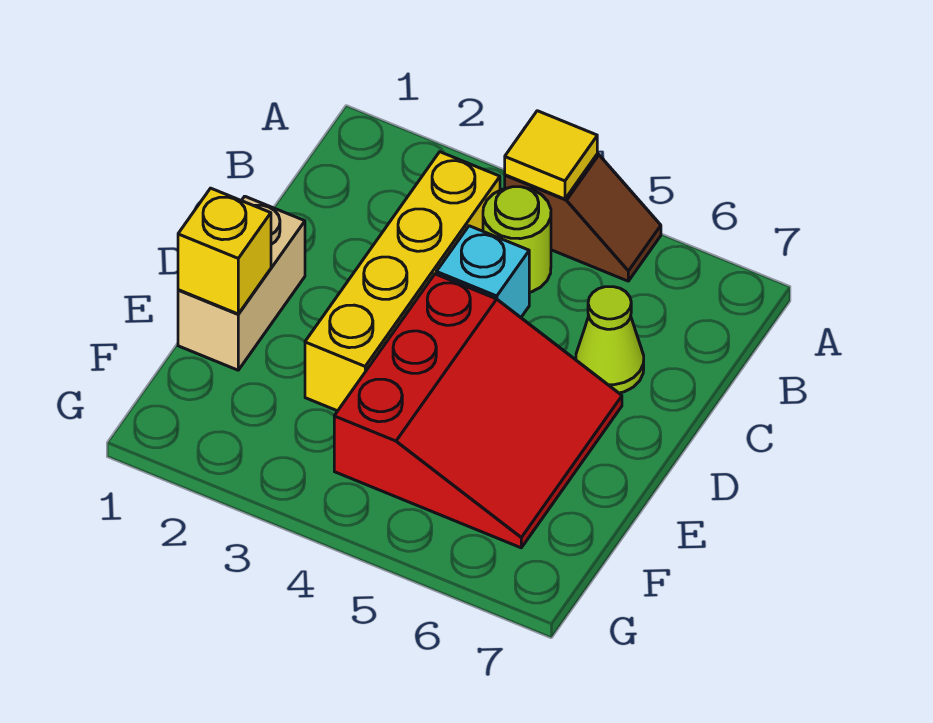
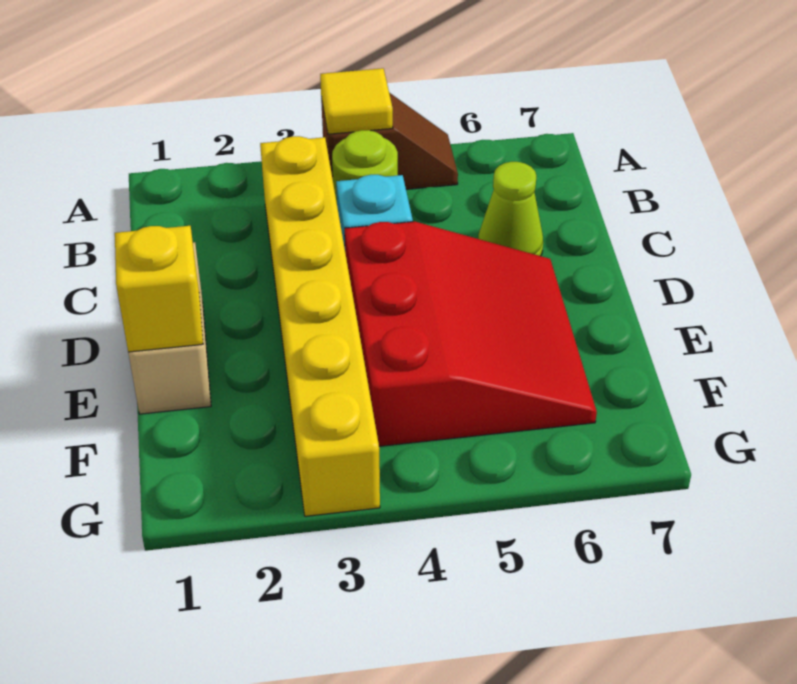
yellow 1x4 brick [305,152,500,411] -> yellow 1x6 brick [260,136,380,516]

